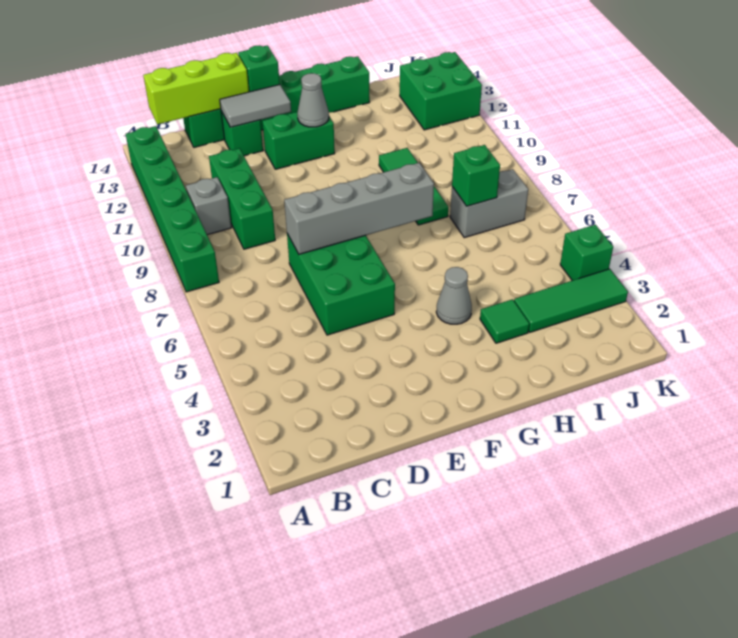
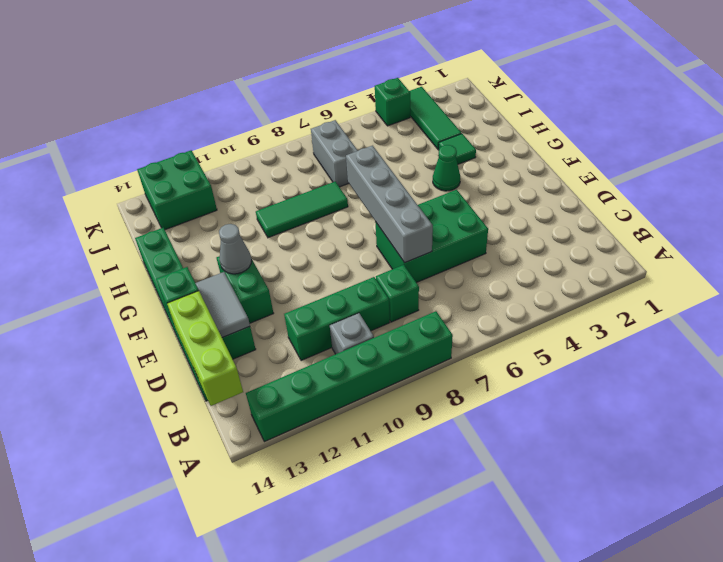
grey 1x1 cone [436,267,472,324] -> green 1x1 cone [433,145,460,191]
green 1x1 brick [452,145,500,206] -> green 1x1 brick moved to [376,265,419,322]

